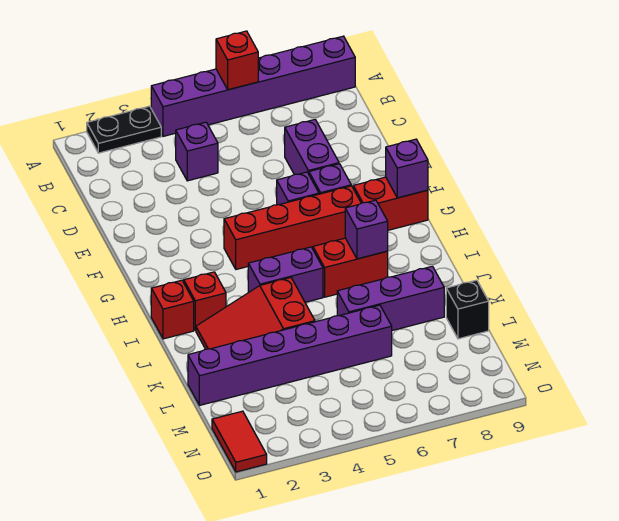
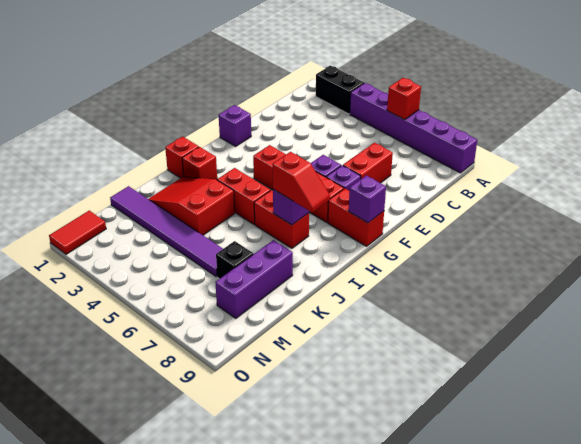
black 1x2 plate [87,106,161,153] -> black 1x2 brick [316,66,364,114]
purple 1x1 brick [176,122,218,181] -> purple 1x1 brick moved to [219,105,251,146]
purple 1x2 brick [285,120,339,175] -> red 1x2 brick [343,143,393,183]
purple 1x2 brick [248,247,323,302] -> red 1x2 brick [217,168,271,224]
none -> red 1x2 slope [273,152,330,212]
purple 1x3 brick [337,266,444,330] -> purple 1x3 brick turned to [215,240,293,318]
purple 1x6 brick [188,305,392,405] -> purple 1x6 tile [110,186,223,277]
black 1x1 brick [446,280,489,339] -> black 1x1 brick moved to [216,241,253,279]

